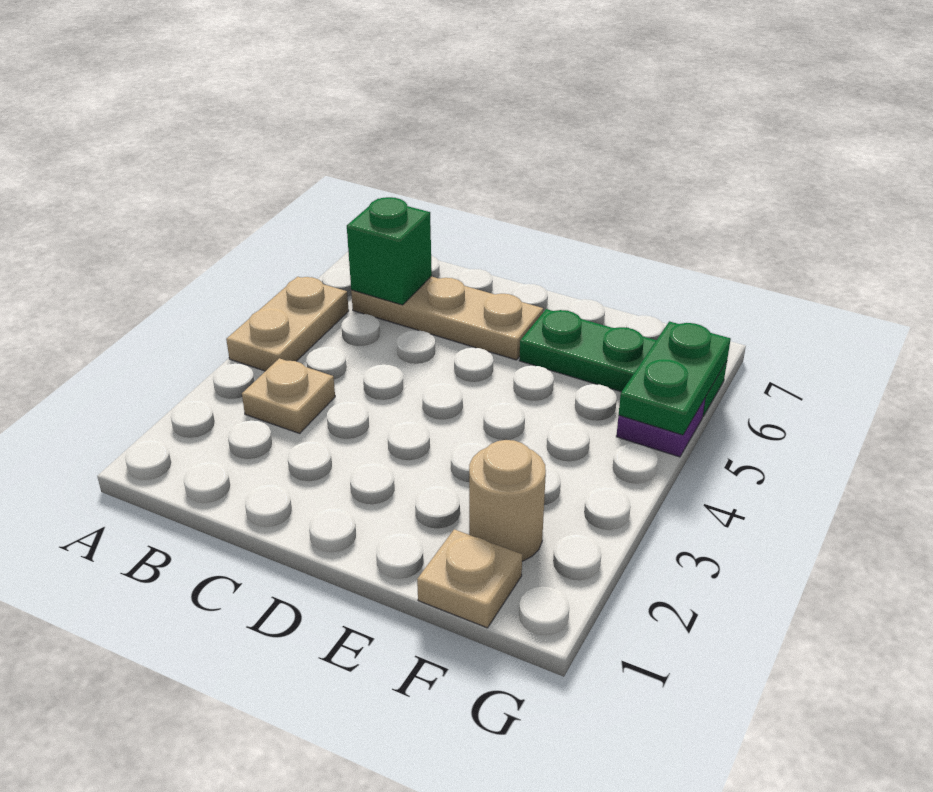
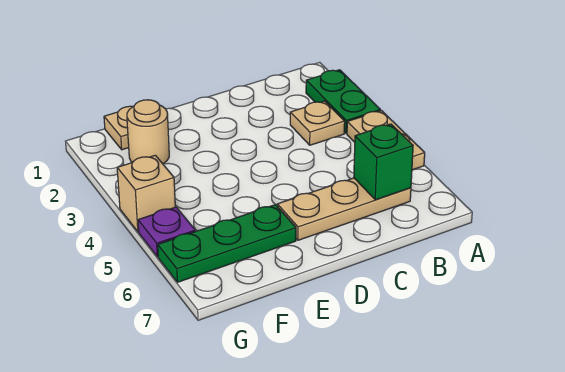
none -> tan 1x1 brick [117,155,175,232]
green 1x2 plate [619,321,731,435] -> green 1x2 plate moved to [306,70,380,133]

